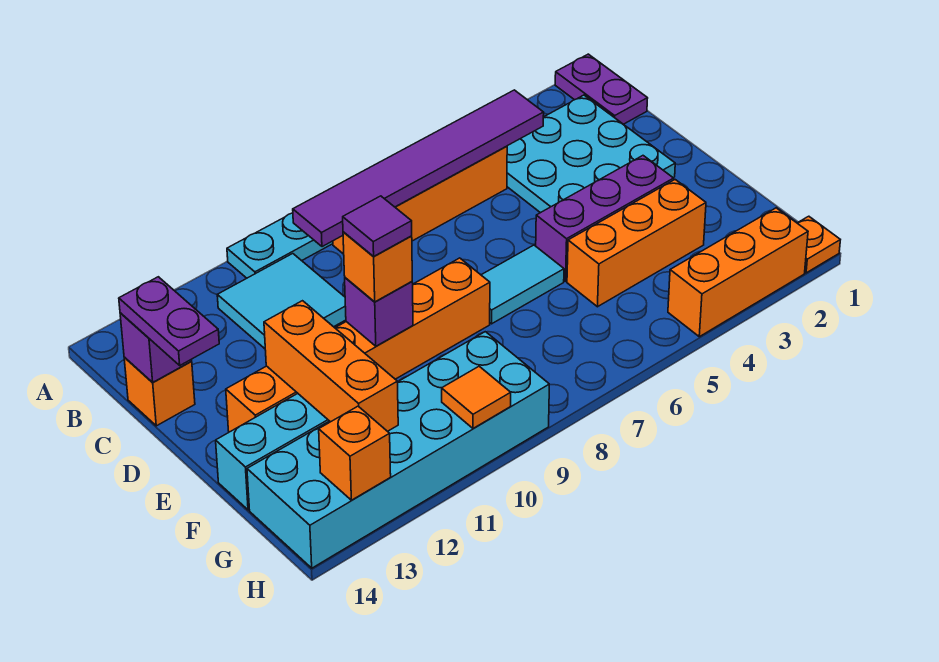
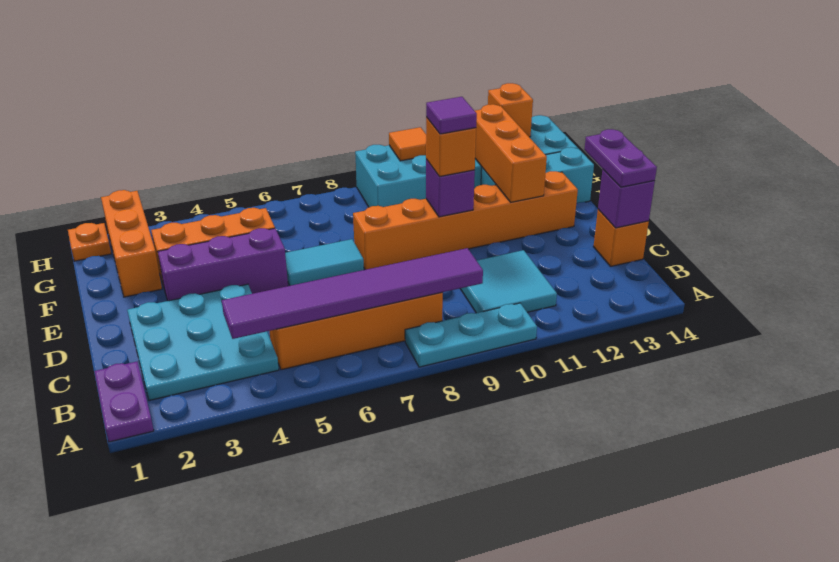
orange 1x3 brick [668,208,808,337] -> orange 1x3 brick turned to [101,190,162,297]

